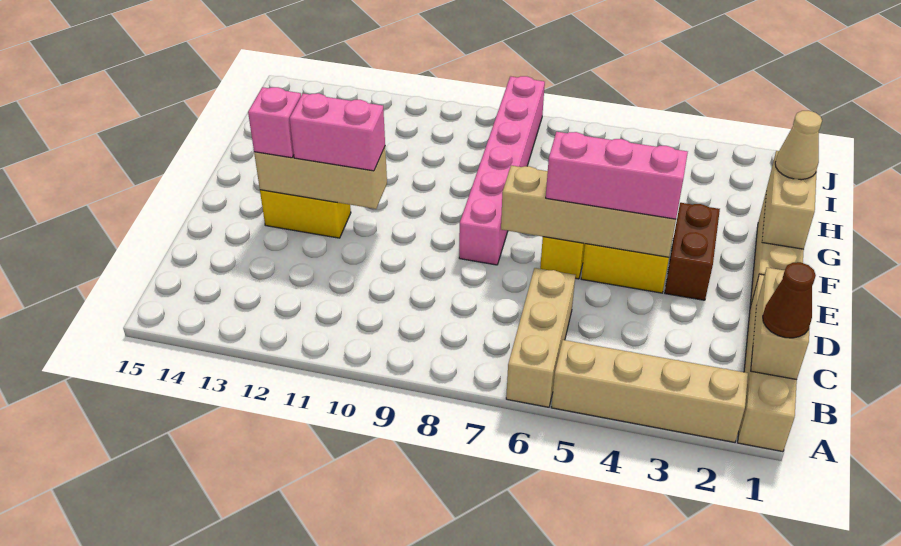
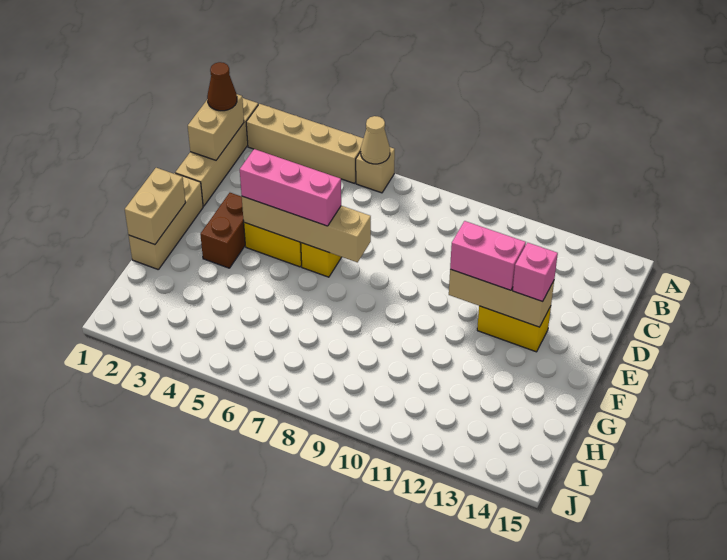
tan 1x3 brick [506,268,575,407] -> tan 1x1 brick [356,147,395,193]
pink 1x6 brick [459,76,545,265] -> none
tan 1x1 cone [775,111,822,180] -> tan 1x1 cone moved to [361,116,390,164]

